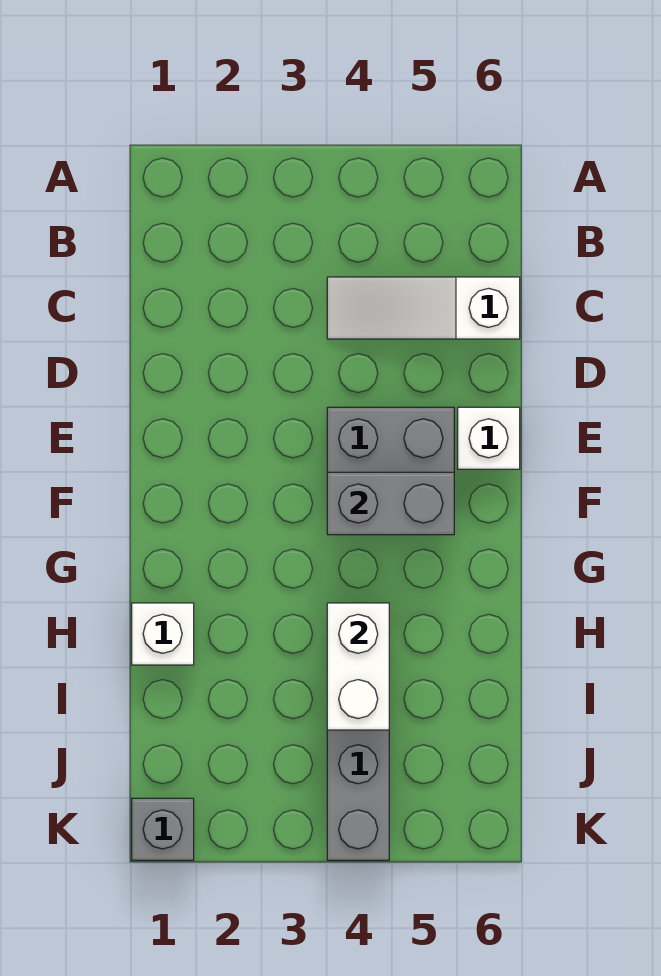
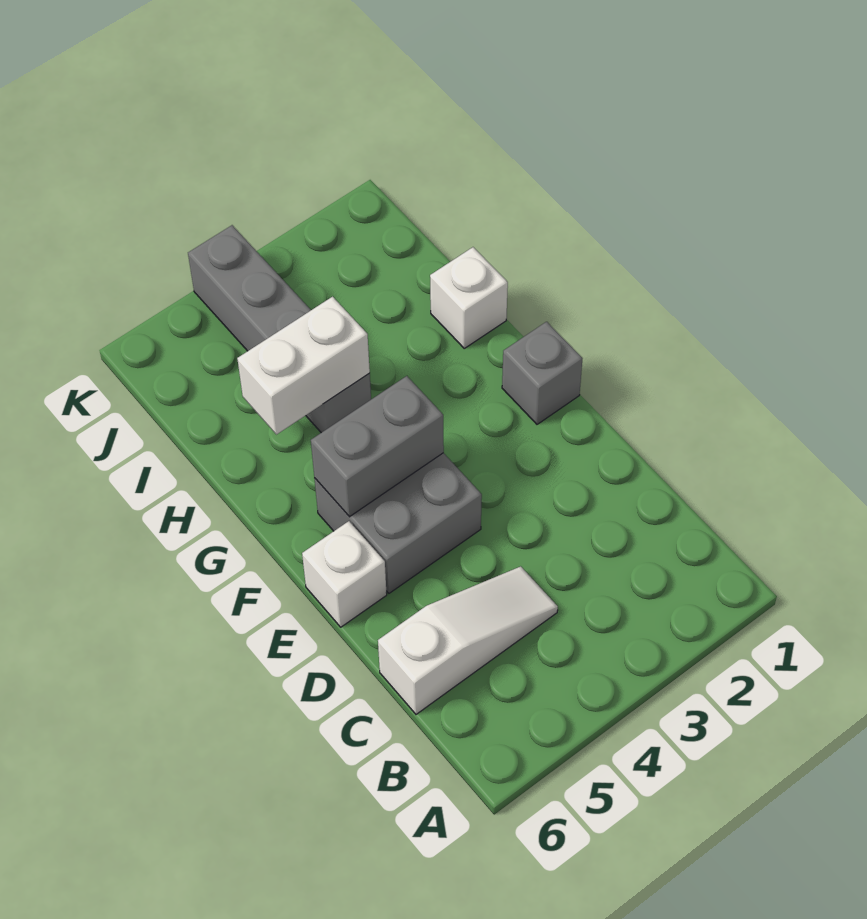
white 1x2 brick [327,603,389,730] -> white 1x2 brick turned to [237,297,370,435]
grey 1x1 brick [132,798,194,860] -> grey 1x1 brick moved to [502,322,583,424]

